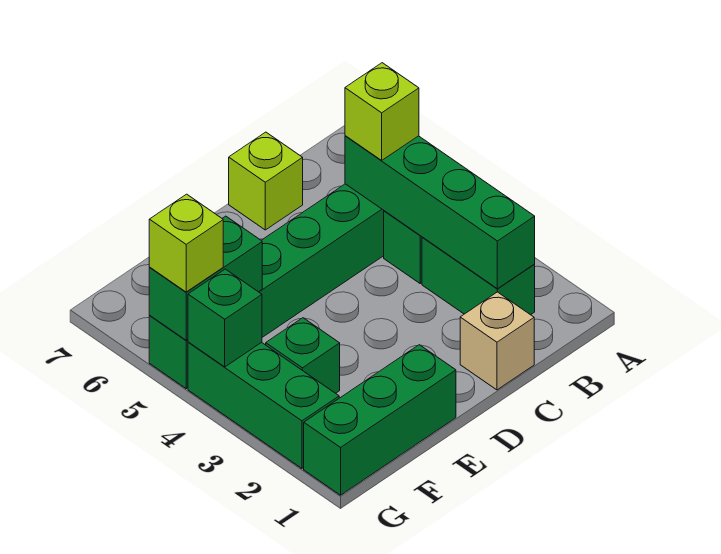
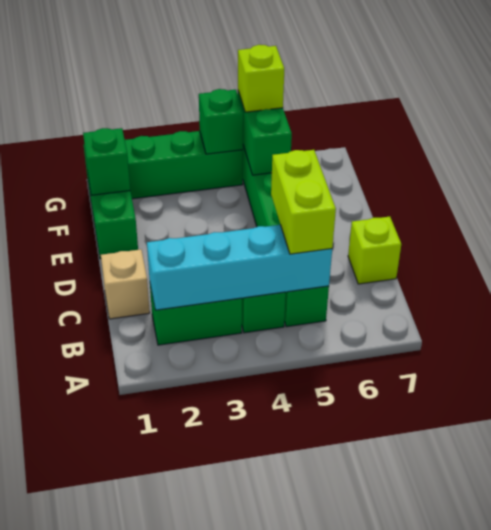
green 1x4 brick [345,136,535,289] -> cyan 1x4 brick [147,225,332,310]
lime 1x1 brick [345,63,419,160] -> lime 1x2 brick [271,150,336,254]
green 1x1 brick [266,318,340,393] -> green 1x1 brick moved to [83,128,130,195]

